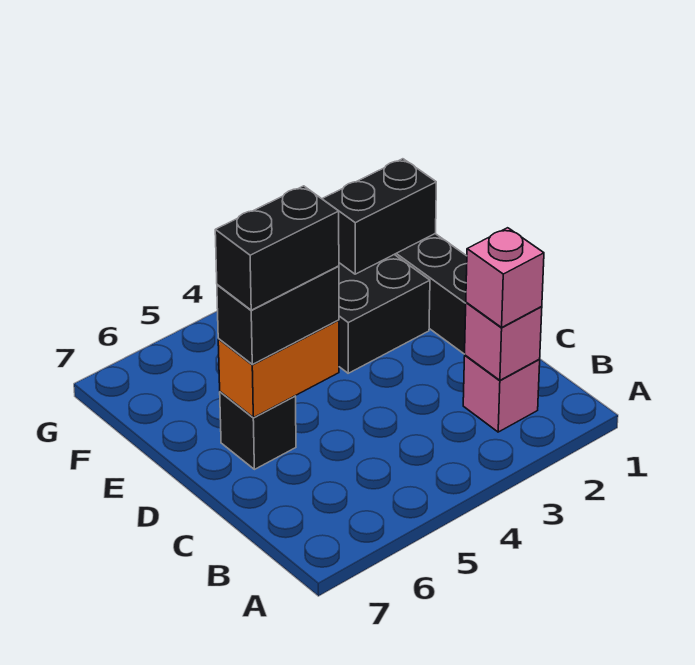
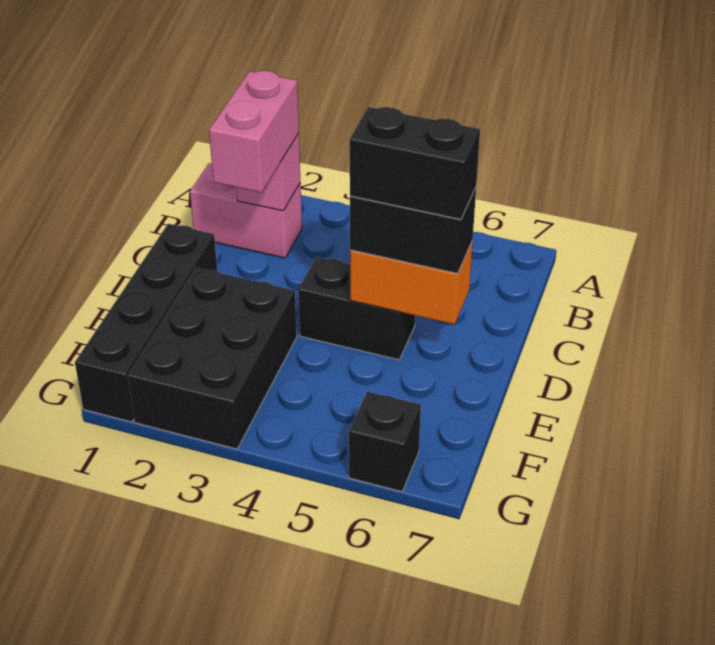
pink 1x1 brick [463,355,540,432] -> pink 1x2 brick [190,163,302,258]
pink 1x1 brick [466,228,544,327] -> pink 1x2 brick [209,71,299,193]
black 1x1 brick [220,392,296,469] -> black 1x1 brick moved to [349,392,421,492]
black 1x2 brick [322,159,436,274] -> black 1x2 brick moved to [298,257,415,360]

